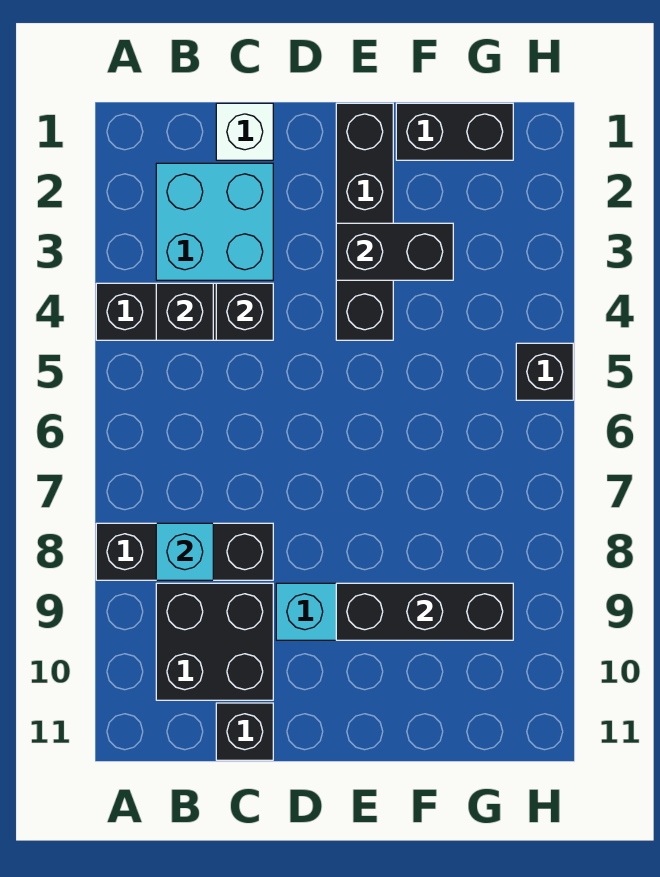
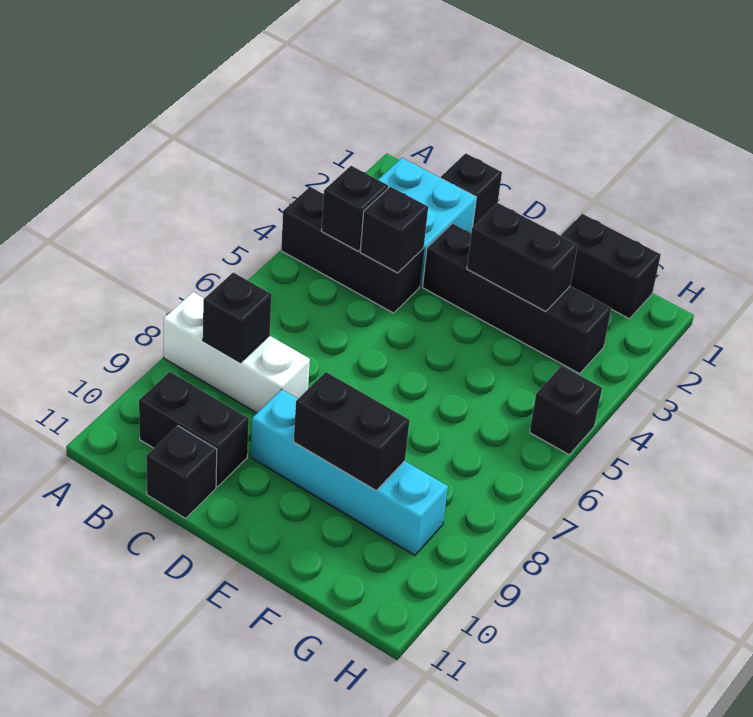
black 1x3 brick [96,523,273,580] -> white 1x3 brick [164,292,310,413]
cyan 1x1 brick [156,523,213,580] -> black 1x1 brick [203,272,272,363]
black 2x2 brick [156,583,273,700] -> black 1x2 brick [139,372,249,487]
white 1x1 brick [216,103,273,160] -> black 1x1 brick [441,153,502,226]
black 1x4 brick [336,103,393,340] -> black 1x4 brick turned to [423,223,611,374]
black 1x3 brick [336,583,513,640] -> black 1x2 brick [294,372,410,490]

